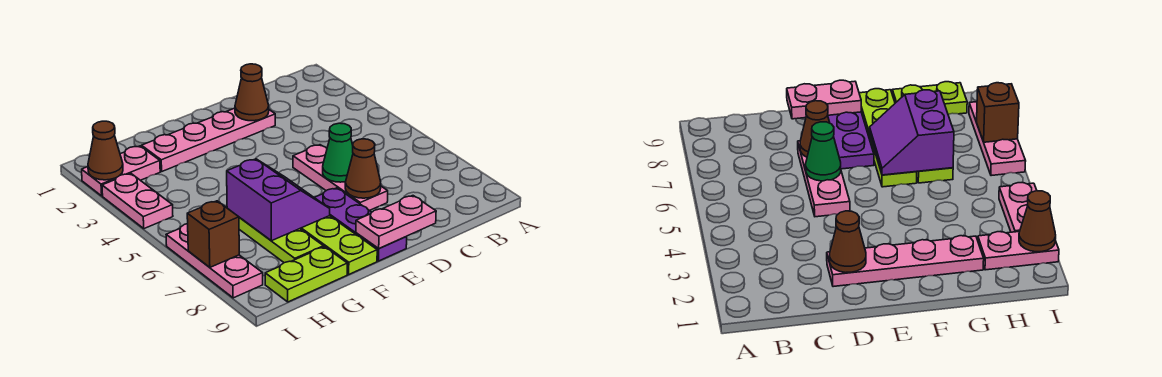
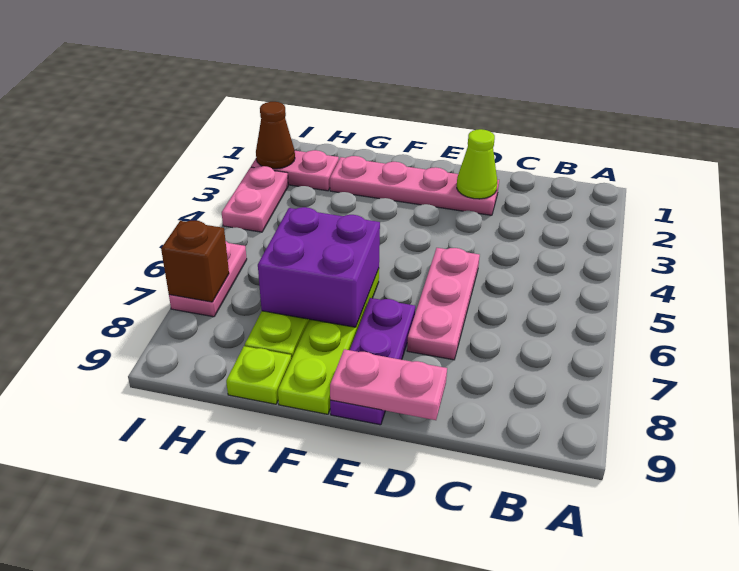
brown 1x1 cone [235,64,269,121] -> lime 1x1 cone [457,129,497,199]
green 1x1 cone [323,123,353,182] -> none
brown 1x1 cone [345,139,381,198] -> none
purple 2x2 slope [227,159,330,241] -> purple 2x2 brick [258,207,380,327]
lime 1x2 plate [265,247,347,302] -> lime 1x1 plate [226,346,291,404]
pink 1x3 plate [166,224,263,298] -> pink 1x2 plate [169,241,247,317]

